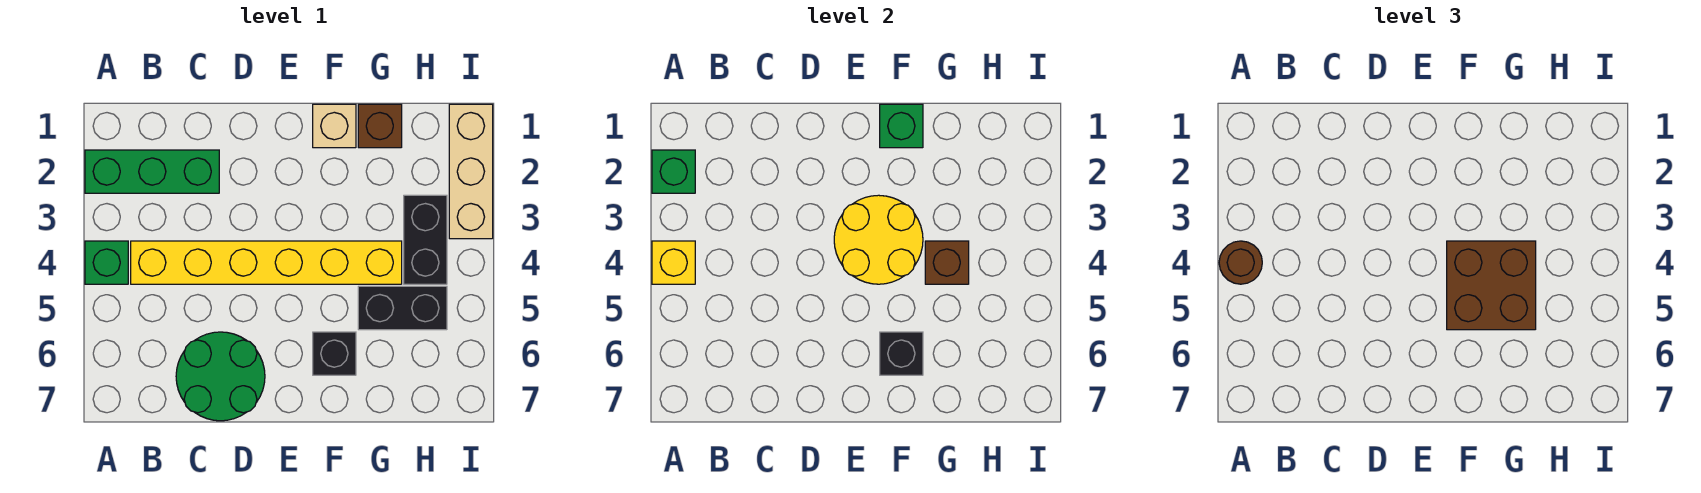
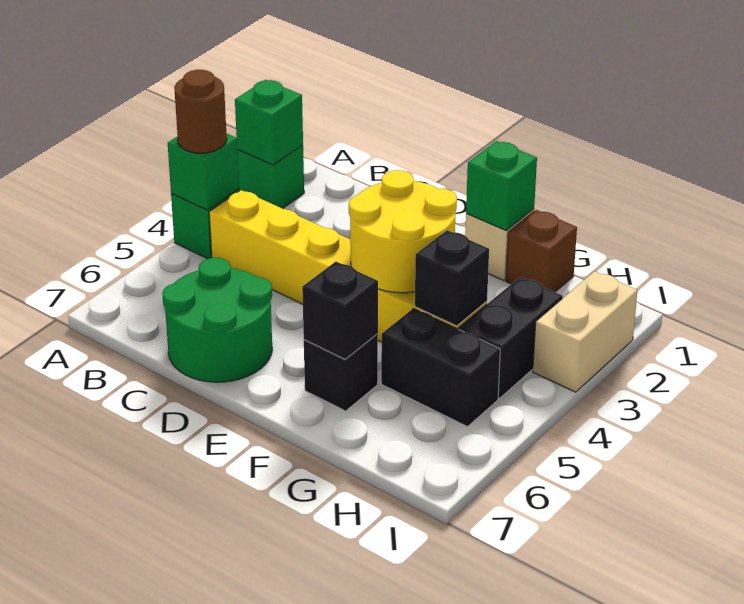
green 1x3 brick [85,150,219,193] -> green 1x1 brick [237,145,304,209]
yellow 1x1 brick [652,241,695,284] -> green 1x1 brick [168,133,239,210]
brown 2x2 brick [1447,241,1536,330] -> none
brown 1x1 brick [925,241,969,284] -> black 1x1 brick [415,230,489,326]
tan 1x3 brick [449,104,493,239] -> tan 1x2 brick [533,271,637,392]

